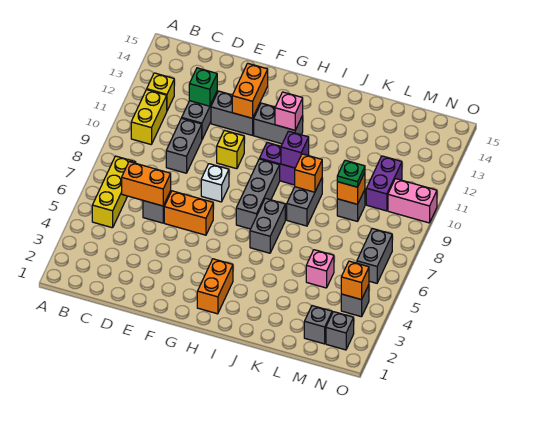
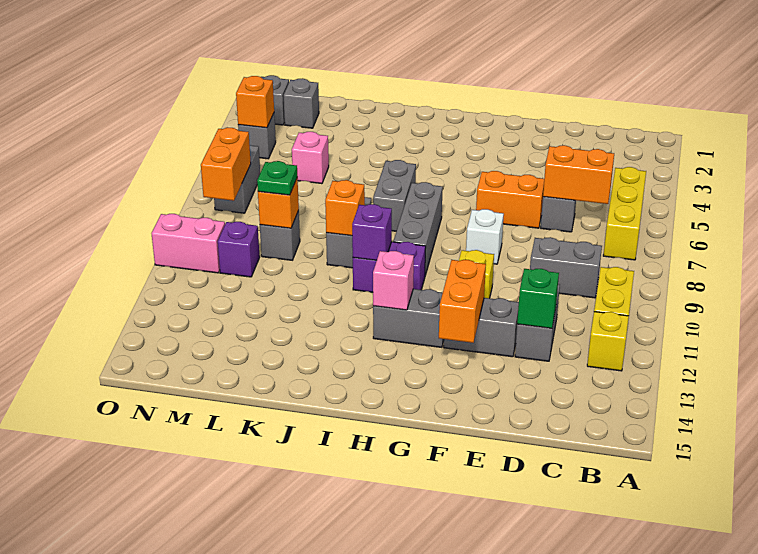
grey 1x2 brick [166,118,202,173] -> grey 1x2 brick turned to [530,237,602,298]
orange 1x2 brick [197,259,233,314] -> orange 1x2 brick moved to [201,128,251,201]
purple 1x2 brick [366,156,402,211] -> purple 1x1 brick [218,222,260,277]

